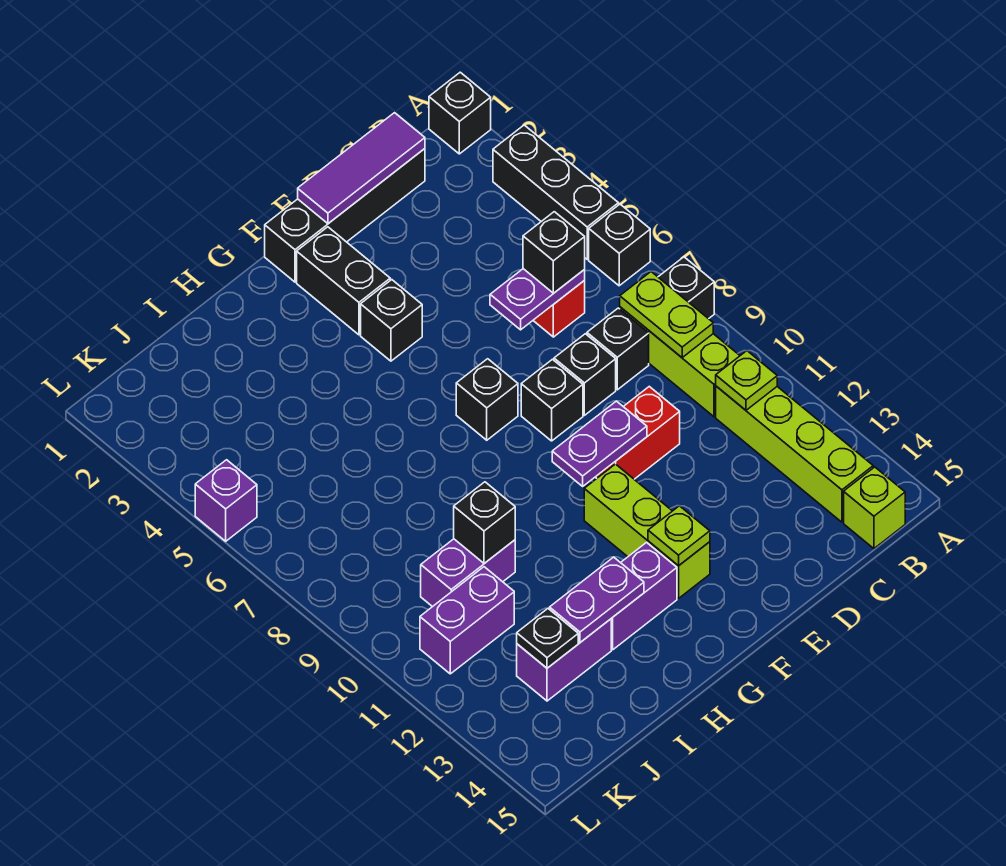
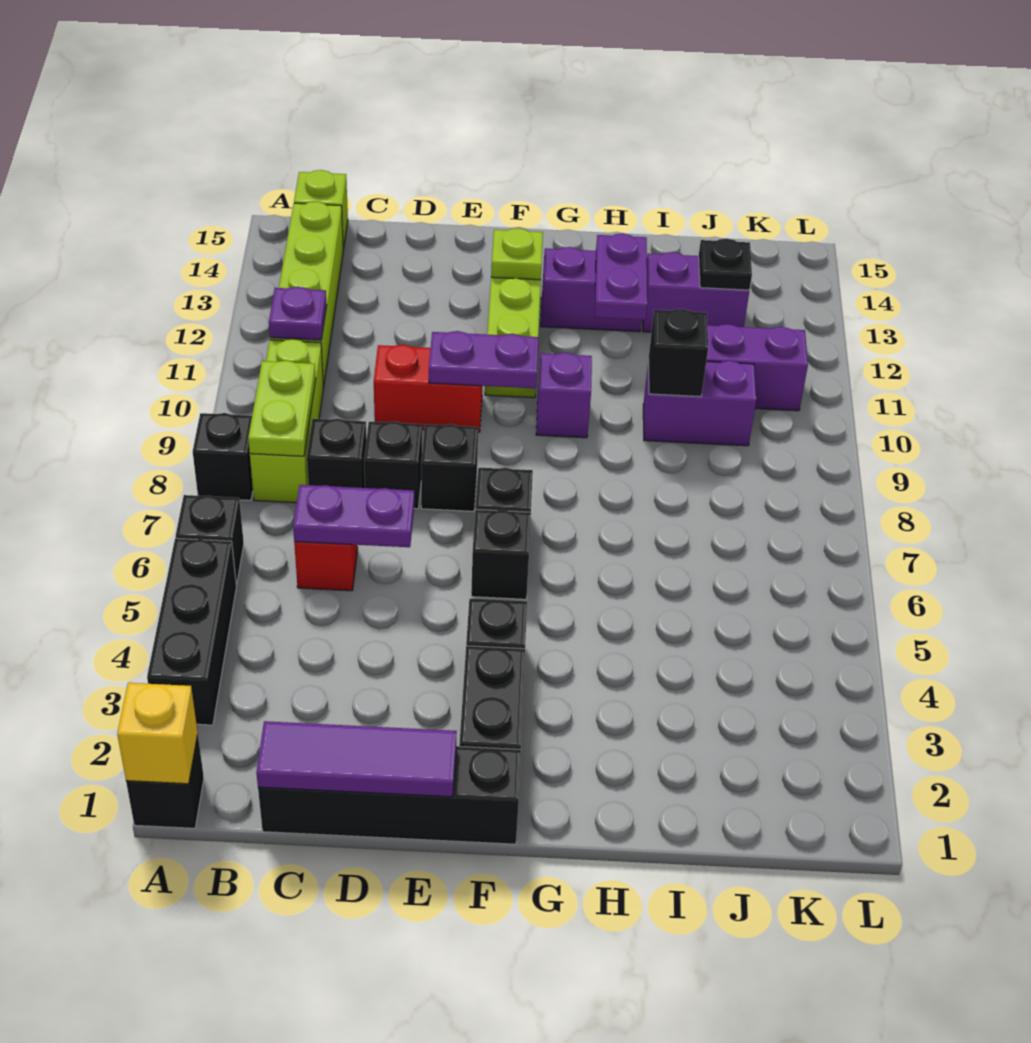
none -> yellow 1x1 brick [117,683,198,784]
lime 1x1 plate [716,351,777,410] -> purple 1x1 plate [269,287,327,340]
black 1x1 brick [523,212,585,293] -> black 1x1 brick moved to [471,509,531,599]
purple 1x2 plate [550,557,644,642] -> purple 1x2 plate turned to [595,233,647,320]
purple 1x1 brick [195,460,257,541] -> purple 1x1 brick moved to [536,353,592,438]

